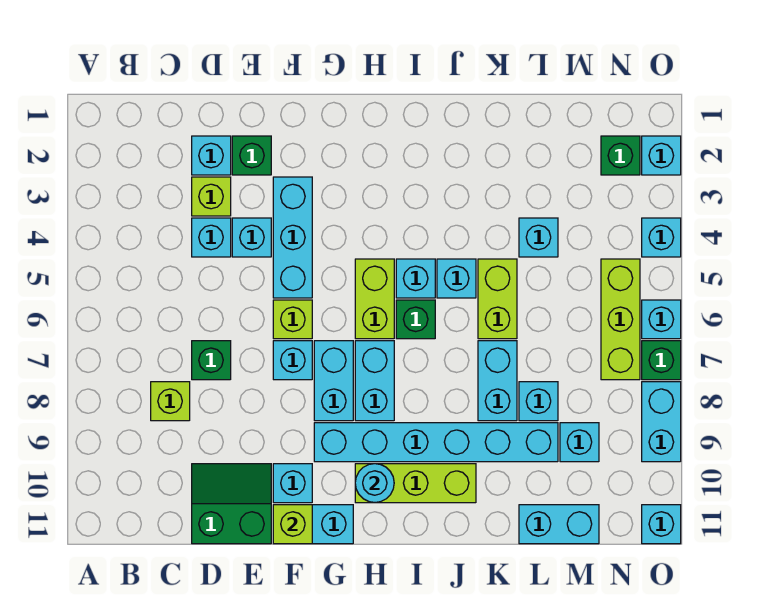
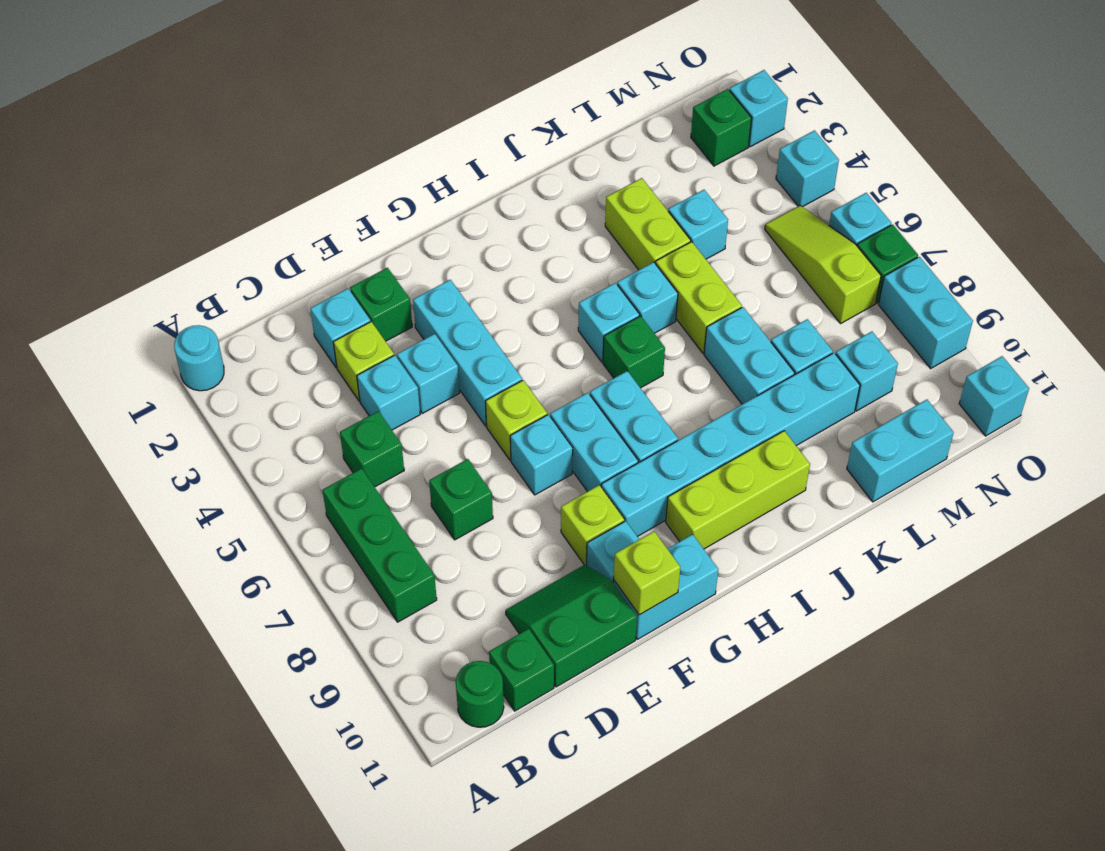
none -> green 1x3 brick [322,468,437,622]
none -> green 1x1 round brick [456,661,504,727]
none -> green 1x1 brick [340,411,404,487]
lime 1x1 brick [151,382,190,421] -> lime 1x1 brick moved to [561,485,624,566]
none -> green 1x1 brick [489,629,554,711]
lime 1x2 brick [355,259,394,339] -> lime 1x2 brick moved to [605,178,691,270]
cyan 1x1 round brick [355,464,394,503] -> cyan 1x1 round brick moved to [174,325,224,391]
lime 1x3 brick [601,259,640,380] -> lime 1x3 slope [765,206,881,323]

